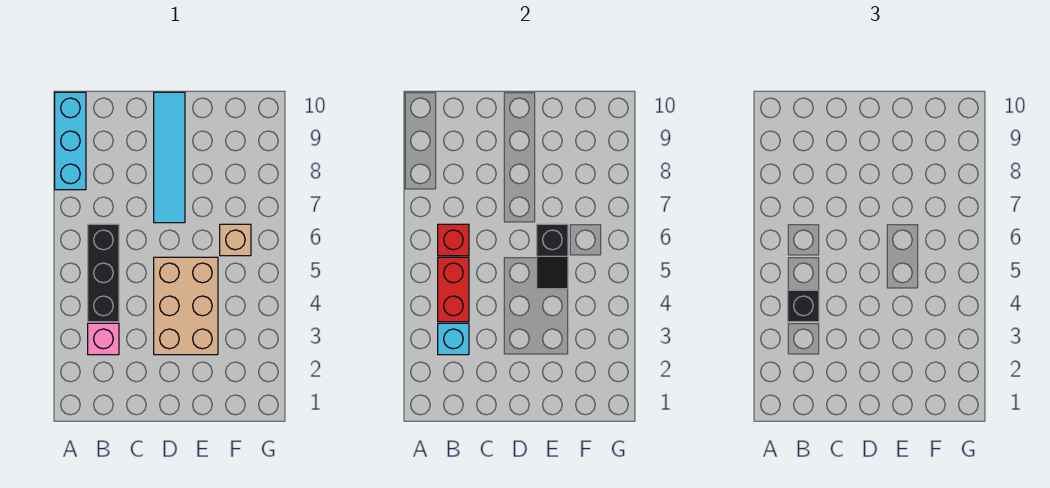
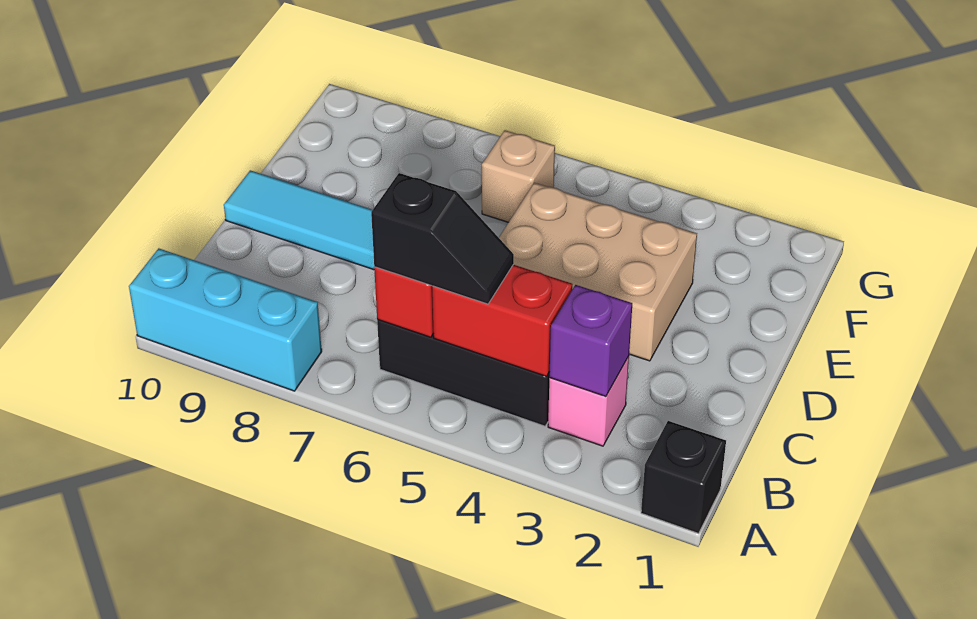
cyan 1x1 brick [438,323,469,355] -> purple 1x1 brick [549,285,632,396]
black 1x1 brick [788,290,819,322] -> black 1x1 brick moved to [641,421,726,533]
black 1x2 slope [537,224,568,289] -> black 1x2 slope moved to [371,173,514,304]

